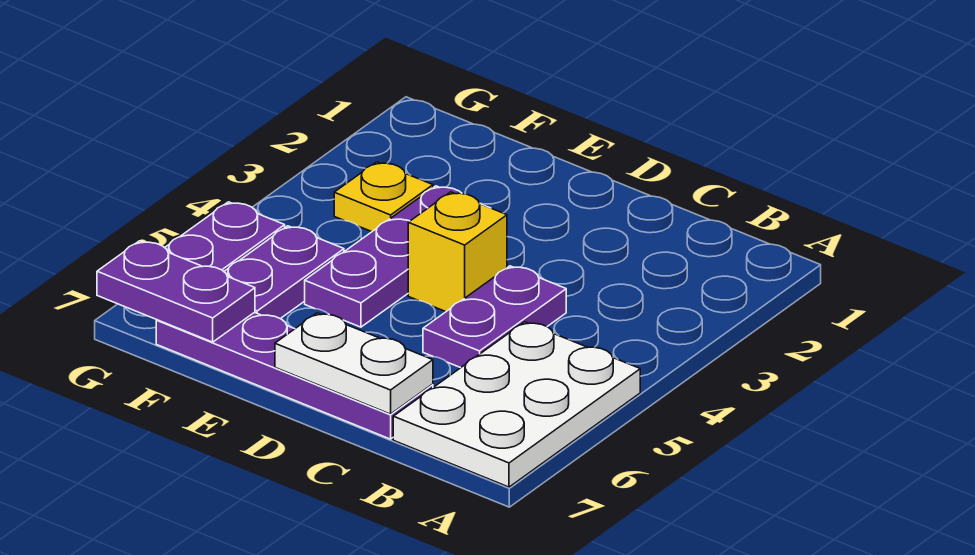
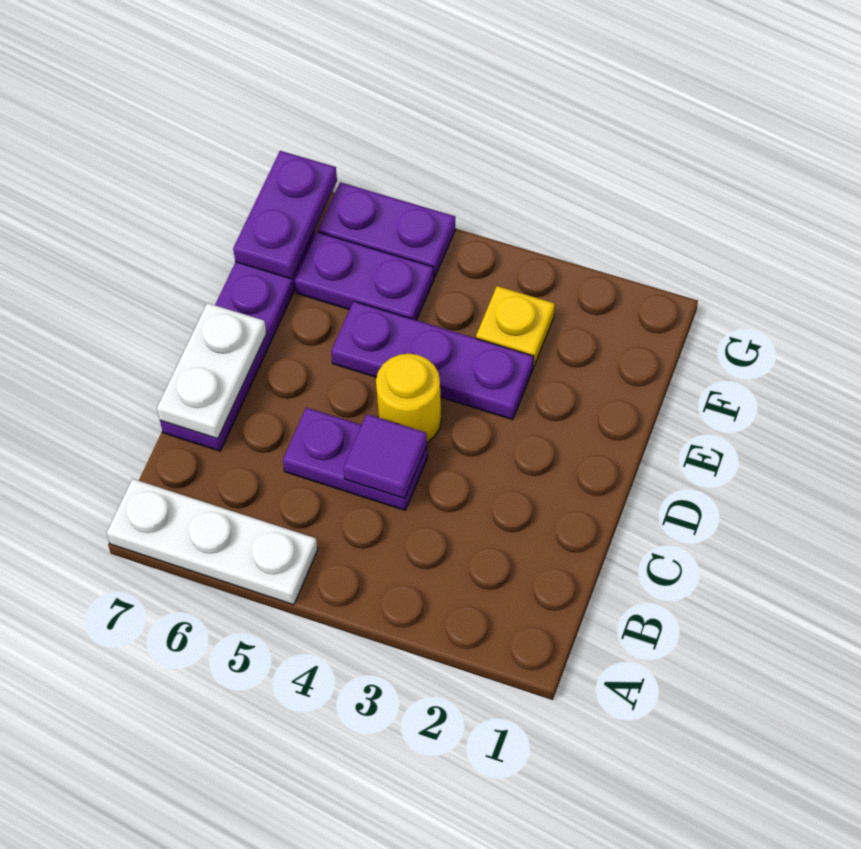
white 2x3 plate [393,322,640,487] -> white 1x3 plate [107,479,318,605]
none -> purple 1x1 tile [344,414,427,498]
yellow 1x1 brick [408,192,507,312] -> yellow 1x1 round brick [376,353,441,442]

